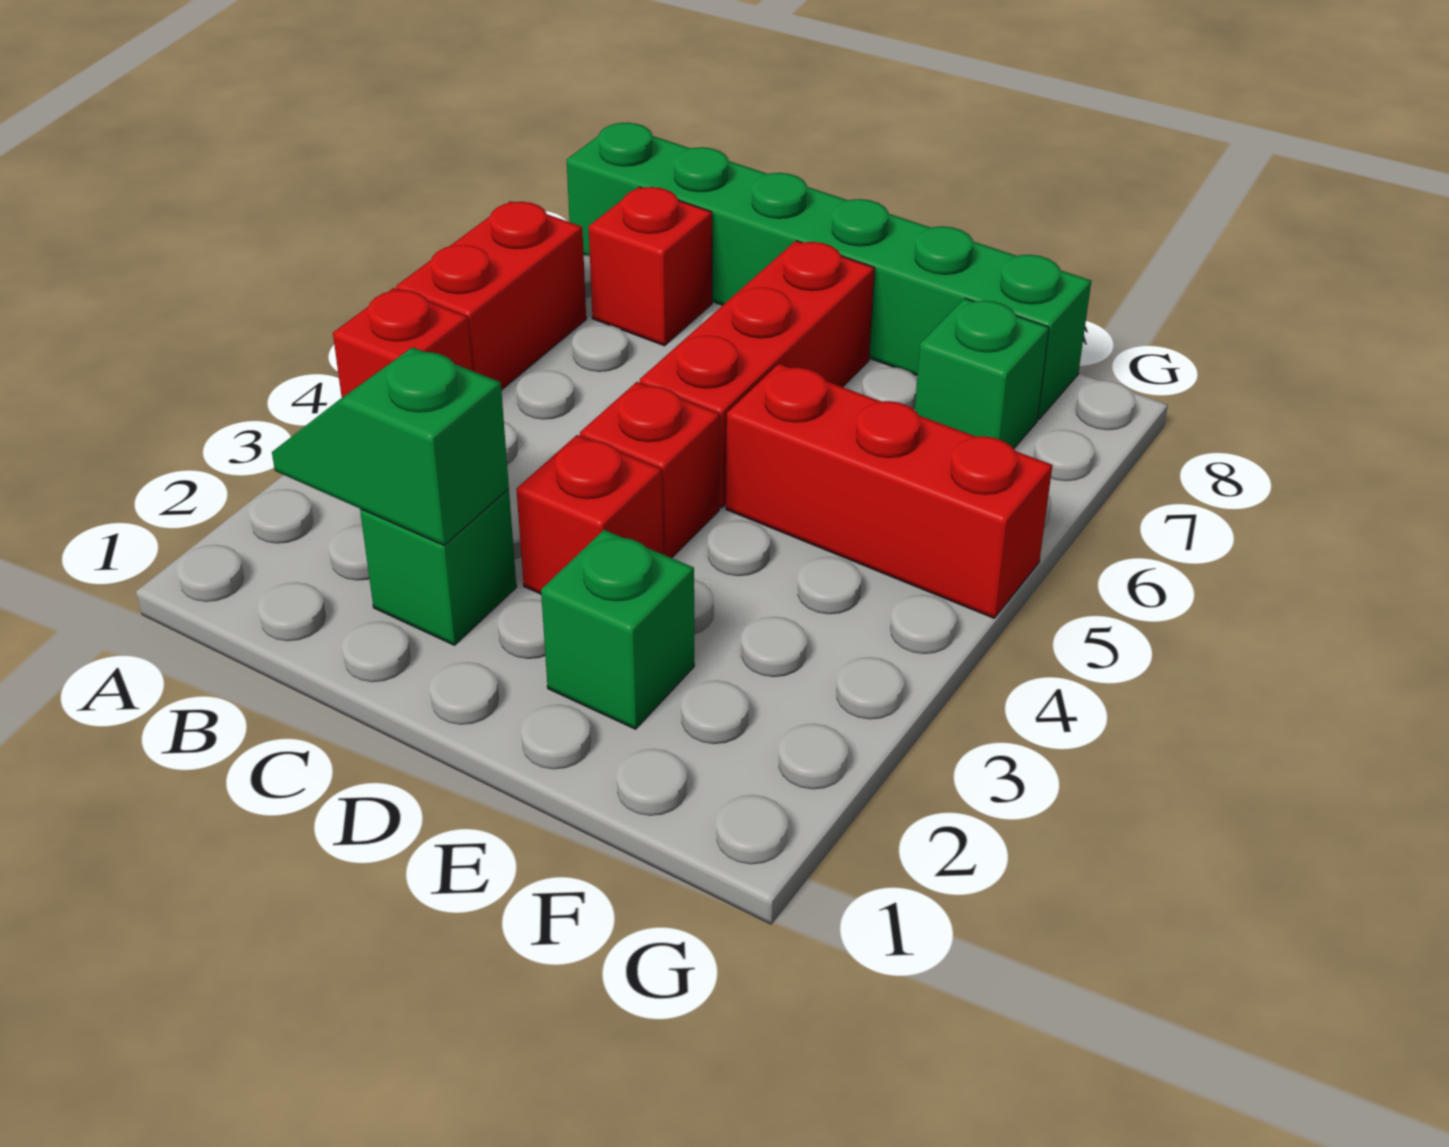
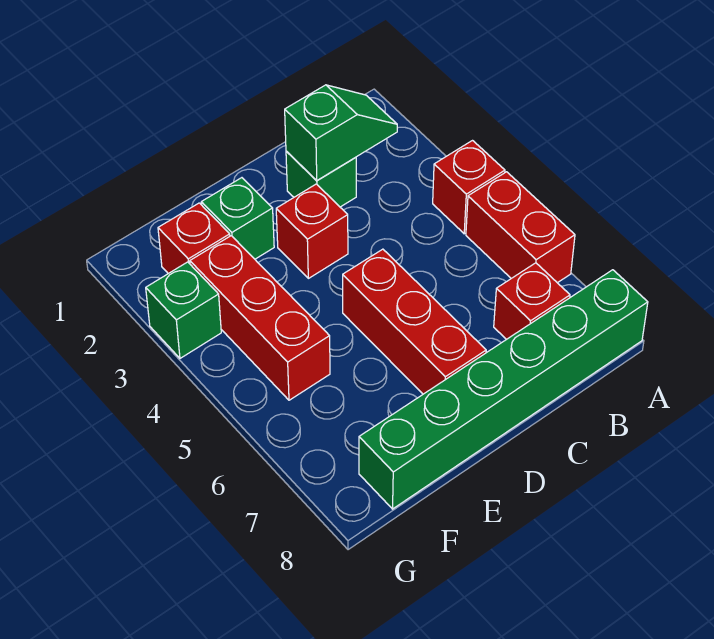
red 1x1 brick [580,382,720,558] -> red 1x1 brick moved to [158,203,230,274]
red 1x3 brick [726,364,1052,618] -> red 1x3 brick turned to [190,236,330,400]
green 1x1 brick [915,298,1049,449] -> green 1x1 brick moved to [146,262,221,358]

